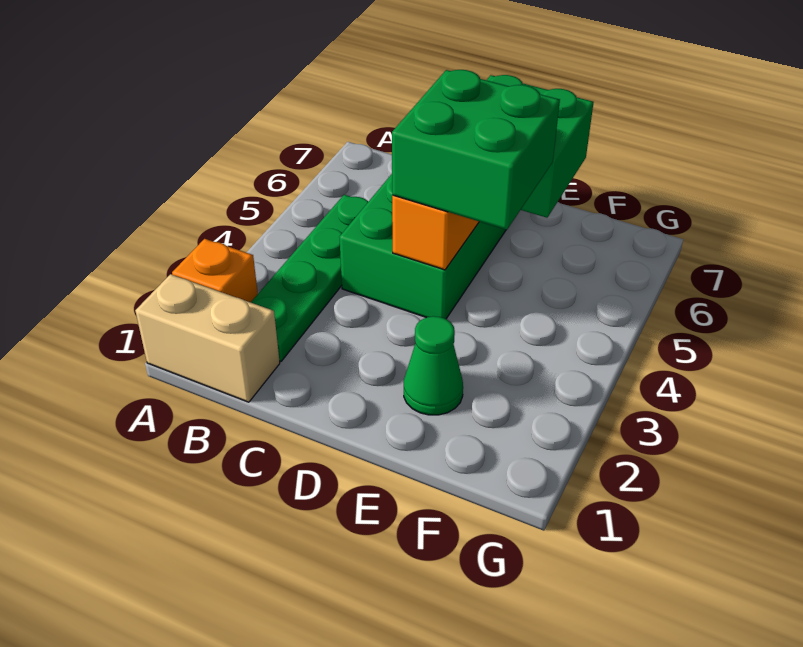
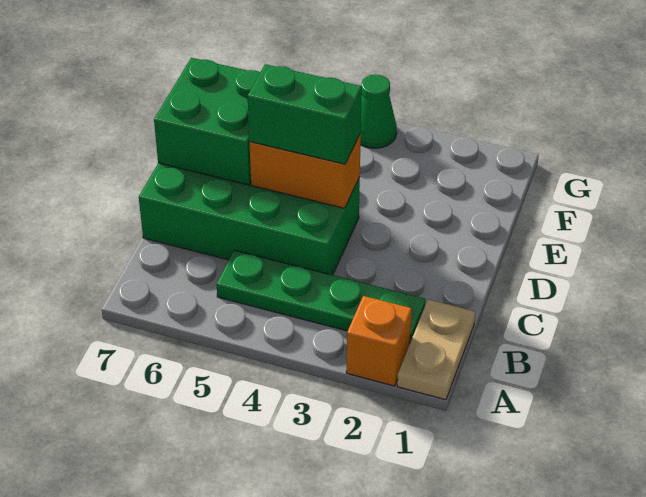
tan 1x2 brick [135,274,280,402] -> tan 1x2 plate [397,299,475,400]
green 2x2 brick [392,70,560,230] -> green 1x2 brick [248,64,362,164]
green 1x1 cone [404,316,463,415] -> green 1x1 cone moved to [360,75,397,148]

